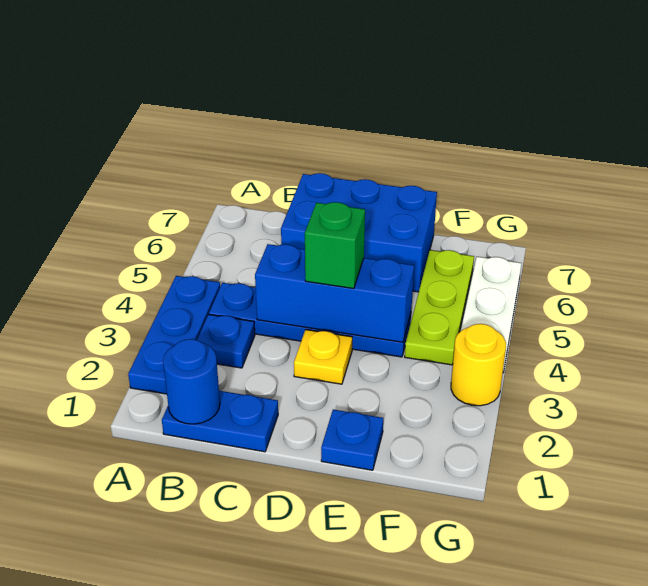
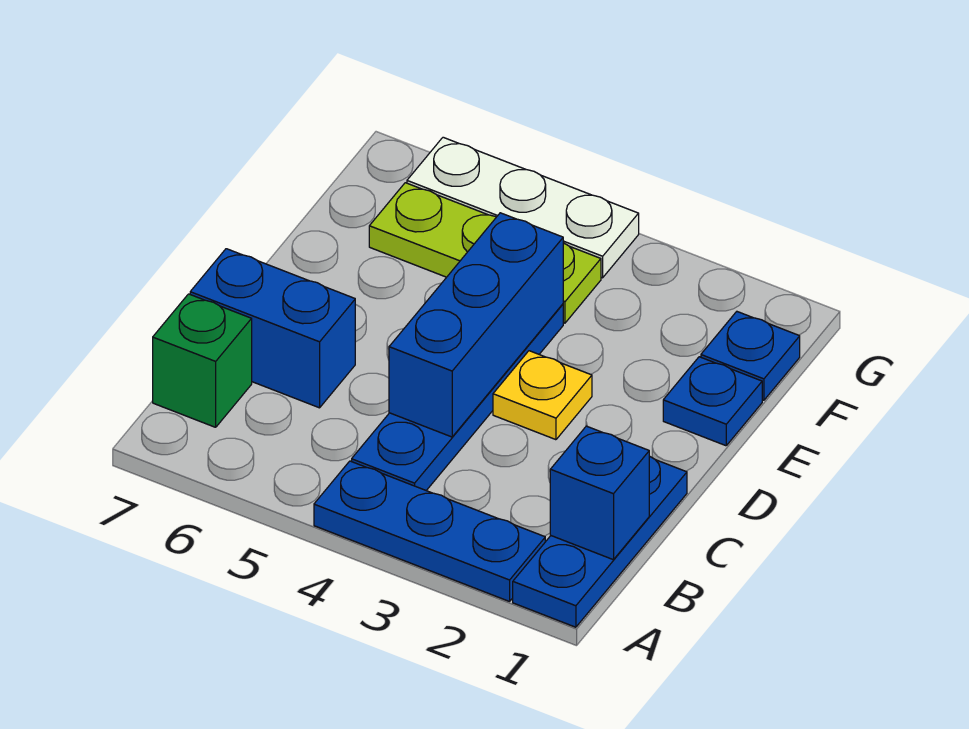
blue 1x2 plate [162,391,278,452] -> blue 1x3 plate [513,456,687,627]
blue 1x1 round brick [163,339,220,424] -> blue 1x1 brick [550,426,649,560]
blue 1x1 plate [197,314,255,368] -> blue 1x1 plate moved to [701,312,800,400]
blue 2x3 brick [281,173,437,292] -> blue 1x2 brick [190,249,355,408]
green 1x1 brick [305,202,365,289] -> green 1x1 brick moved to [153,294,252,427]
yellow 1x1 round brick [451,324,506,406] -> none

